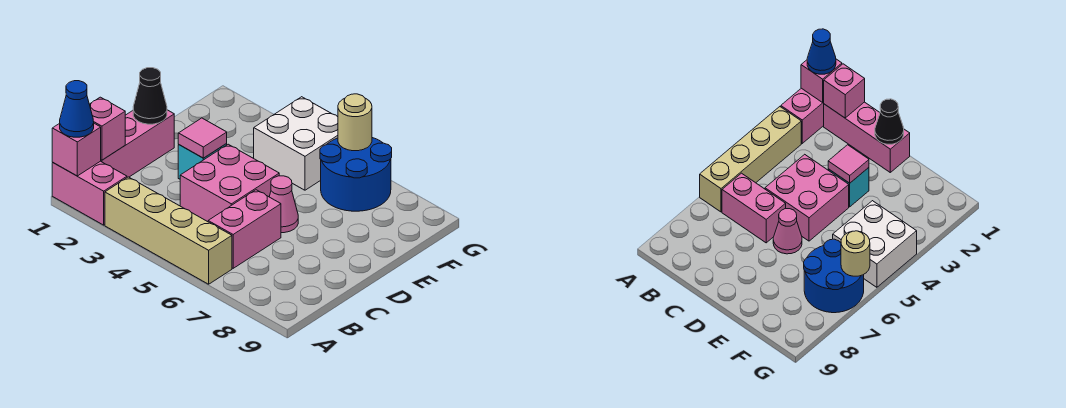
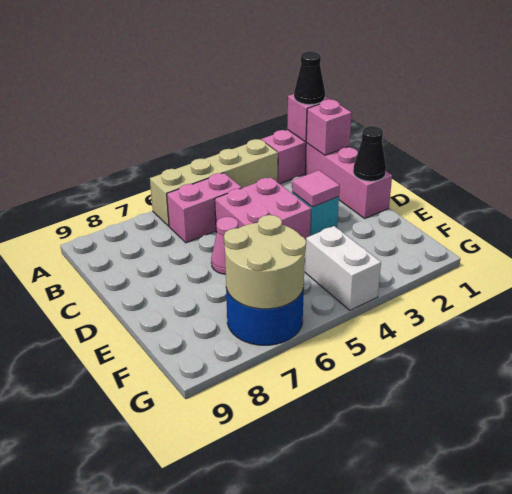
blue 1x1 cone [60,81,94,137] -> black 1x1 cone [294,51,325,105]
pink 1x2 brick [208,190,281,268] -> pink 1x2 brick turned to [167,173,242,243]
white 2x2 brick [254,97,338,190] -> white 1x2 brick [305,226,381,310]
tan 1x1 round brick [338,94,372,151] -> tan 2x2 round brick [224,215,306,309]

